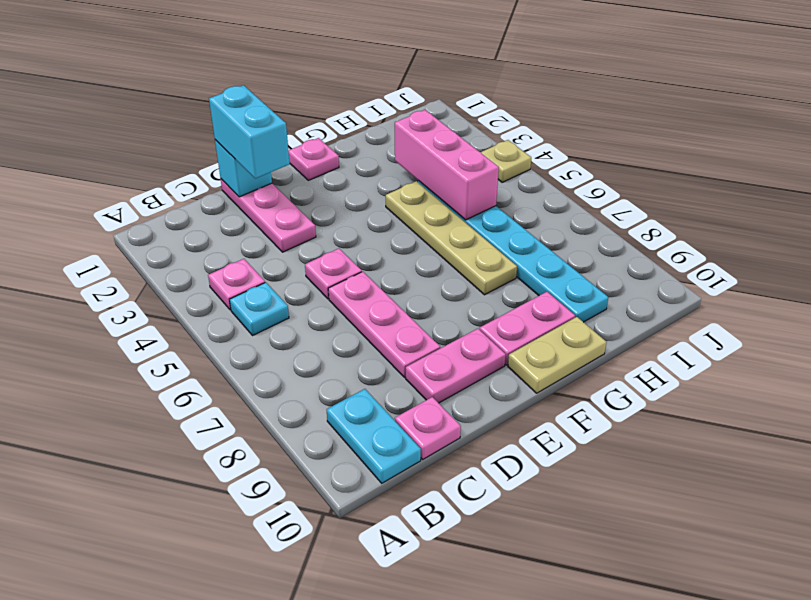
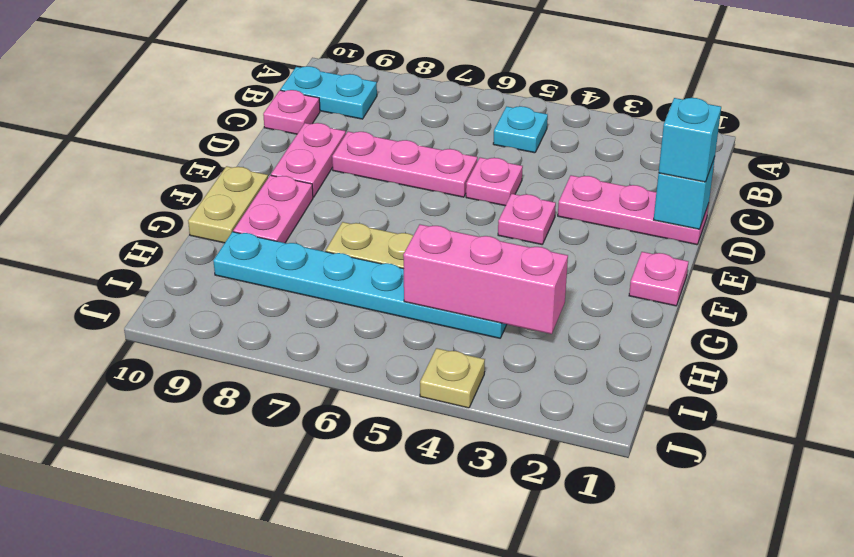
pink 1x1 plate [208,259,265,310] -> pink 1x1 plate moved to [498,194,556,244]
cyan 1x2 brick [209,85,290,179] -> cyan 1x1 brick [659,98,721,182]

